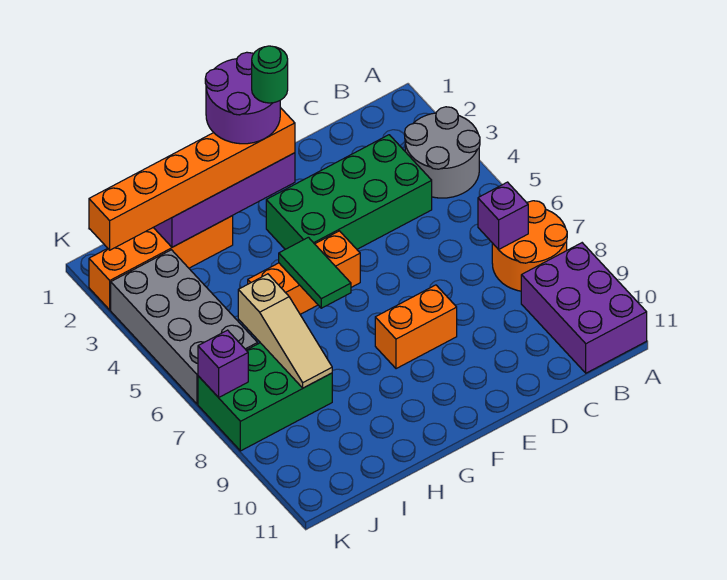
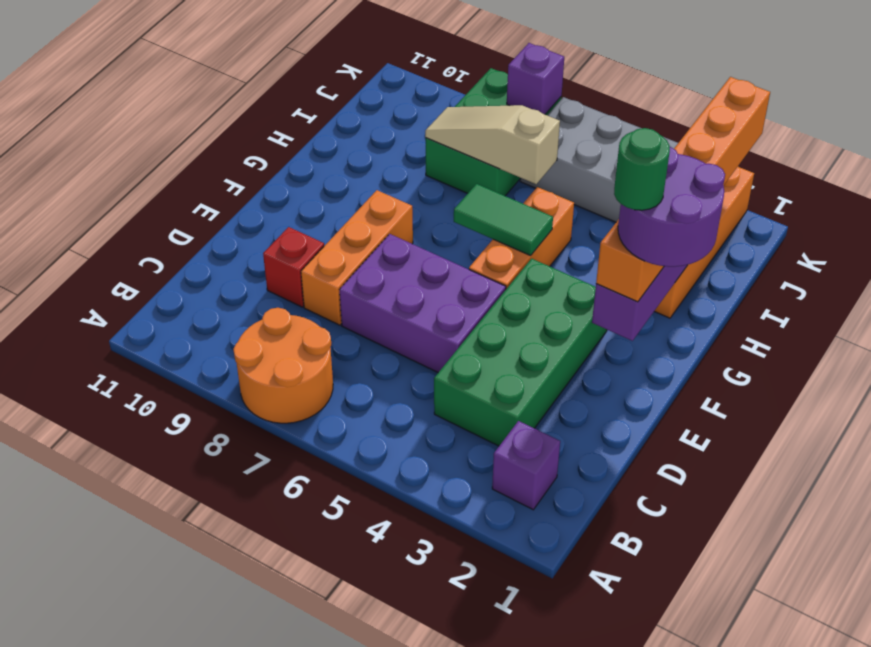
grey 2x2 round brick [405,107,480,198] -> none
purple 2x3 brick [521,243,647,373] -> purple 2x3 brick moved to [340,234,506,372]
purple 1x1 brick [478,182,528,250] -> purple 1x1 brick moved to [492,421,560,510]
none -> red 1x1 brick [263,227,324,307]
orange 1x2 brick [375,285,457,369] -> orange 1x3 brick [301,190,413,325]

